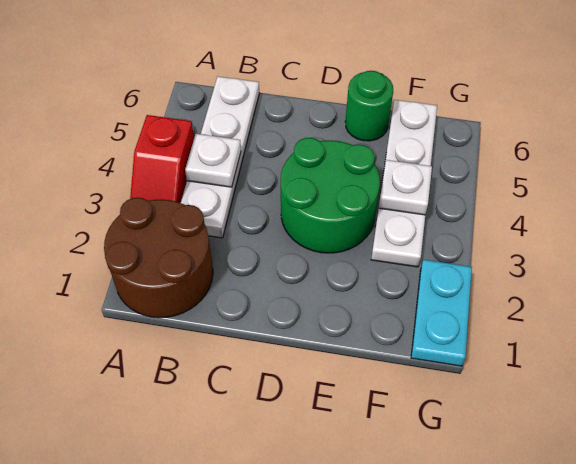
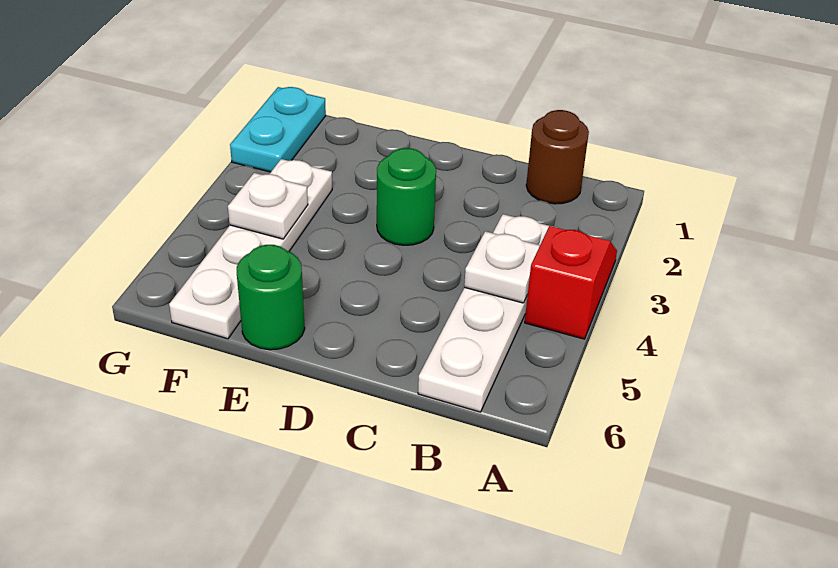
brown 2x2 round brick [104,197,213,318] -> brown 1x1 round brick [526,110,589,204]
green 2x2 round brick [281,138,380,253] -> green 1x1 round brick [377,148,436,245]

